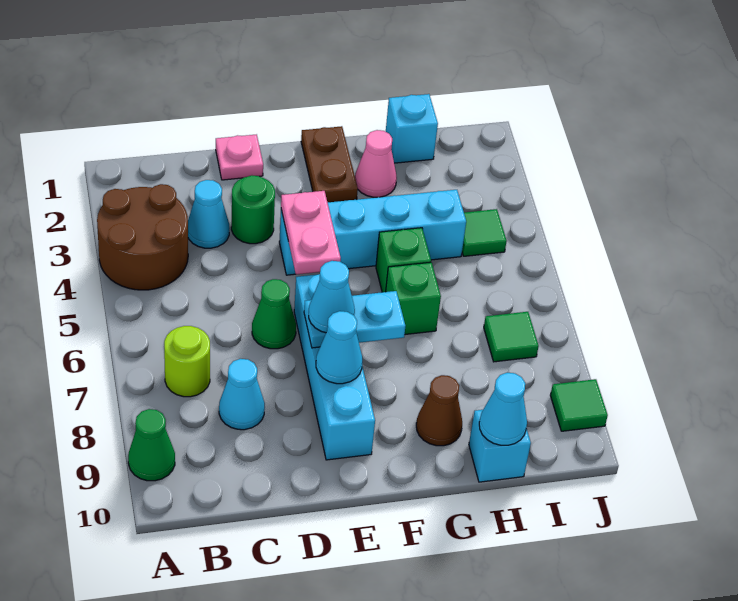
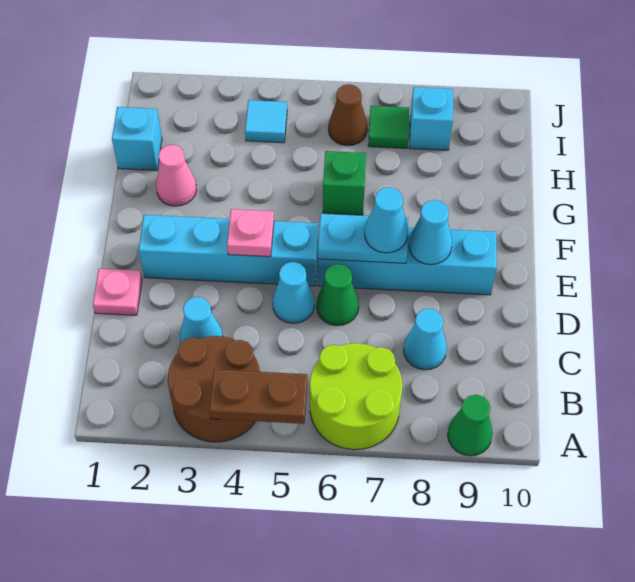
lime 1x1 round brick [164,326,210,397] -> lime 2x2 round brick [310,343,402,450]
green 1x1 round brick [231,175,275,244] -> none
cyan 1x4 brick [279,190,466,275] -> cyan 1x4 brick turned to [139,215,318,286]
pink 1x2 plate [281,191,341,275] -> pink 1x1 plate [227,209,274,257]
cyan 1x2 plate [304,291,405,348] -> cyan 1x2 plate turned to [318,214,408,263]
brown 1x2 plate [301,126,358,202] -> brown 1x2 plate moved to [209,369,307,424]
green 1x1 brick [376,228,431,292] -> none
brown 1x1 cone [416,375,462,446] -> brown 1x1 cone moved to [328,84,367,146]
cyan 1x1 brick [469,410,531,482] -> cyan 1x1 brick moved to [409,87,453,150]
cyan 1x1 cone [479,373,527,445] -> cyan 1x1 cone moved to [273,262,315,323]
green 1x1 tile [462,209,507,256] -> cyan 1x1 tile [245,100,287,143]
green 1x1 tile [550,379,608,431] -> none

